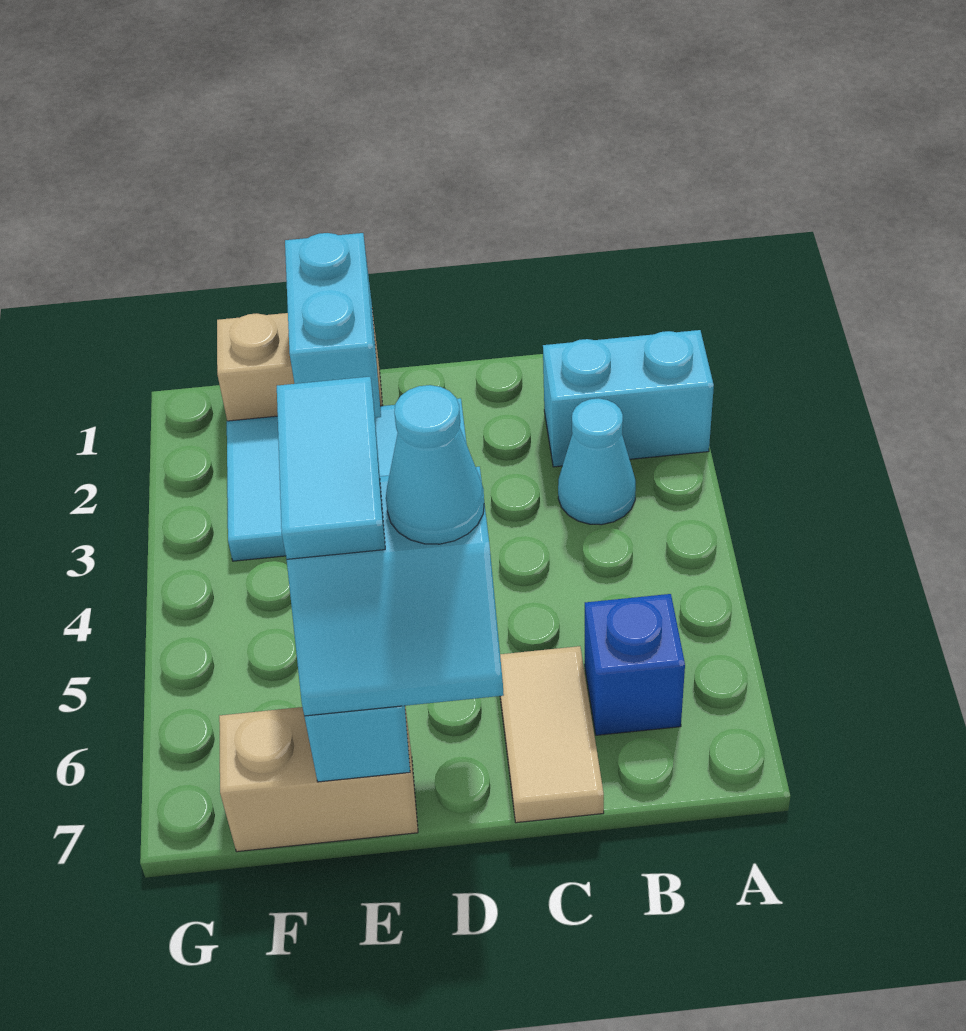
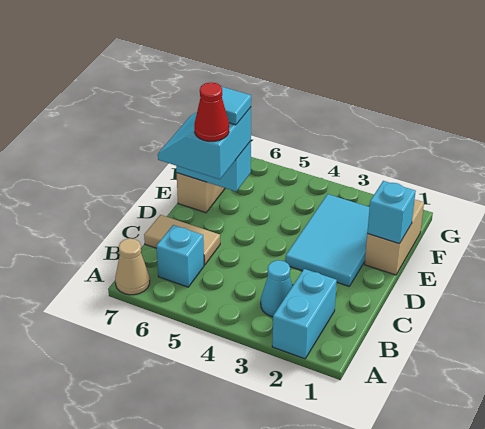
none -> tan 1x1 cone [115,239,150,295]
blue 1x1 brick [585,594,685,735] -> cyan 1x1 brick [156,225,204,287]
cyan 1x1 cone [386,385,484,544] -> red 1x1 cone [194,82,229,141]
cyan 1x2 brick [285,233,381,418] -> cyan 1x1 brick [367,181,416,244]
cyan 1x2 tile [277,377,385,559] -> cyan 1x1 tile [222,87,251,125]

